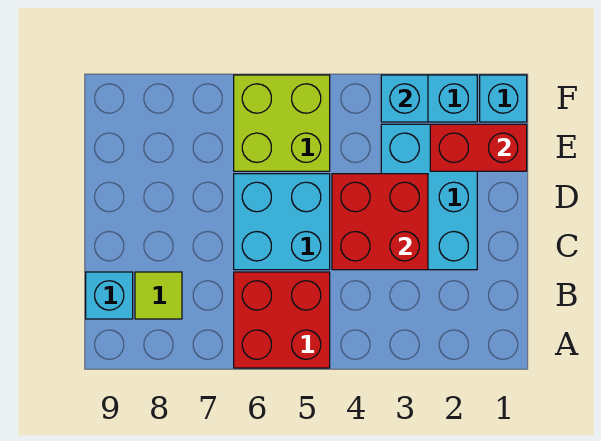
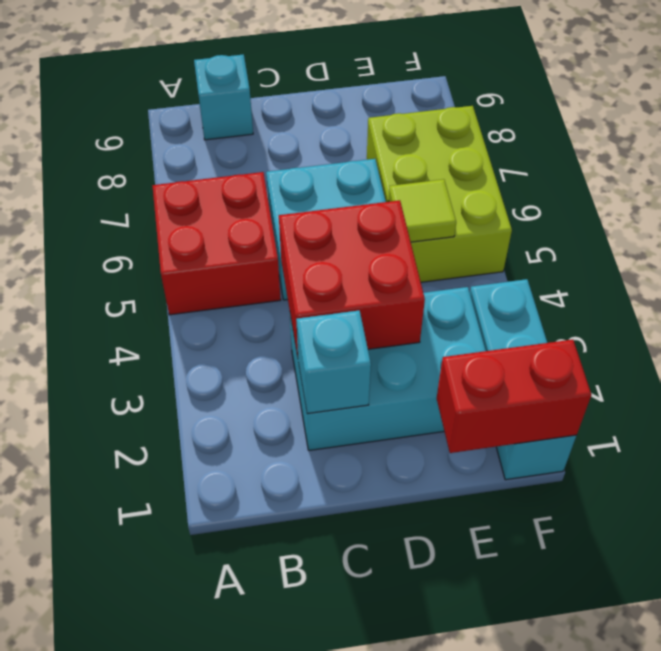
lime 1x1 tile [135,272,182,319] -> lime 1x1 tile moved to [389,179,456,242]
red 1x2 brick [430,124,527,171] -> red 1x2 brick turned to [437,340,591,453]
lime 2x2 brick [234,75,330,171] -> lime 2x3 brick [367,106,512,282]
cyan 1x1 brick [381,75,428,122] -> cyan 1x1 brick moved to [296,310,371,414]

